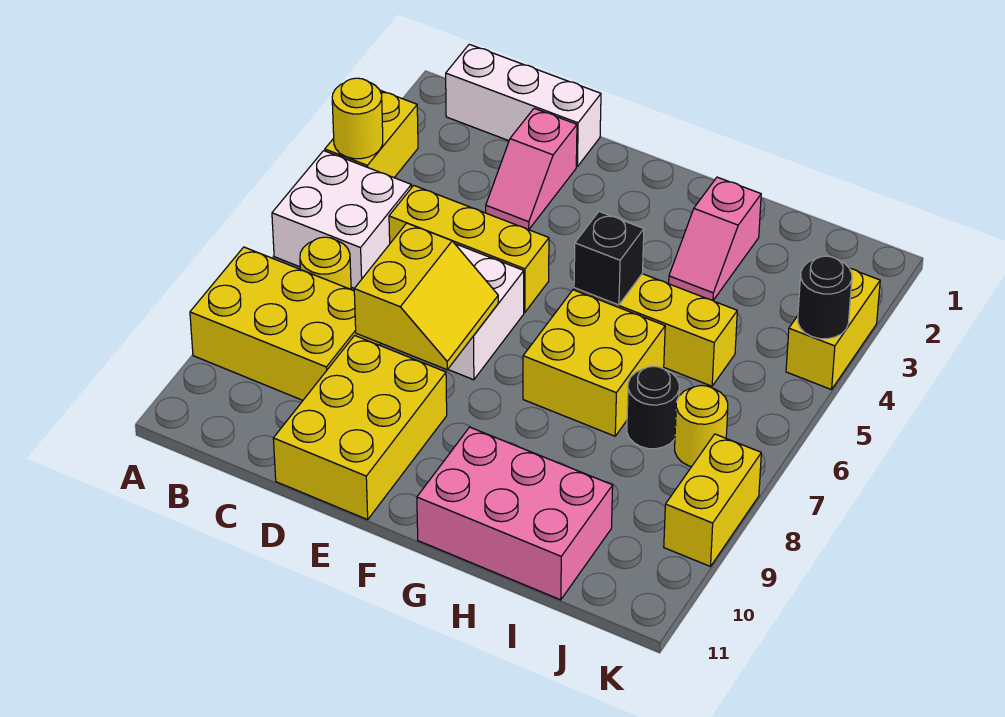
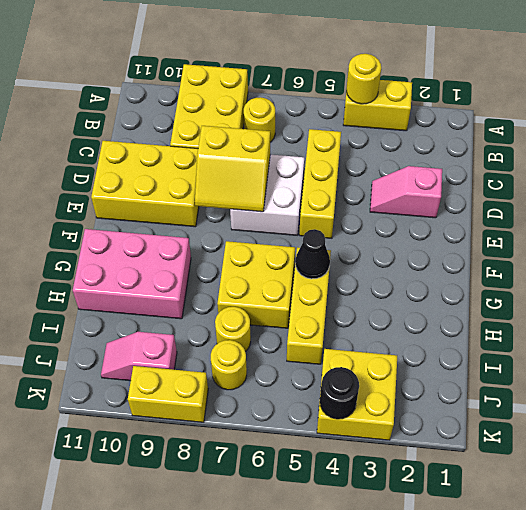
white 2x2 brick [272,151,411,288] -> none
white 1x3 brick [446,44,601,166] -> none
black 1x1 brick [574,212,644,305] -> black 1x1 cone [295,229,330,279]
pink 2x3 brick [417,427,613,600] -> pink 2x3 brick turned to [73,229,191,319]
pink 1x2 slope [669,177,761,300] -> pink 1x2 slope moved to [101,332,177,381]
black 1x1 round brick [627,366,679,449] -> yellow 1x1 round brick [215,307,251,352]
yellow 1x2 brick [786,269,880,390] -> yellow 2x2 brick [317,349,397,440]

